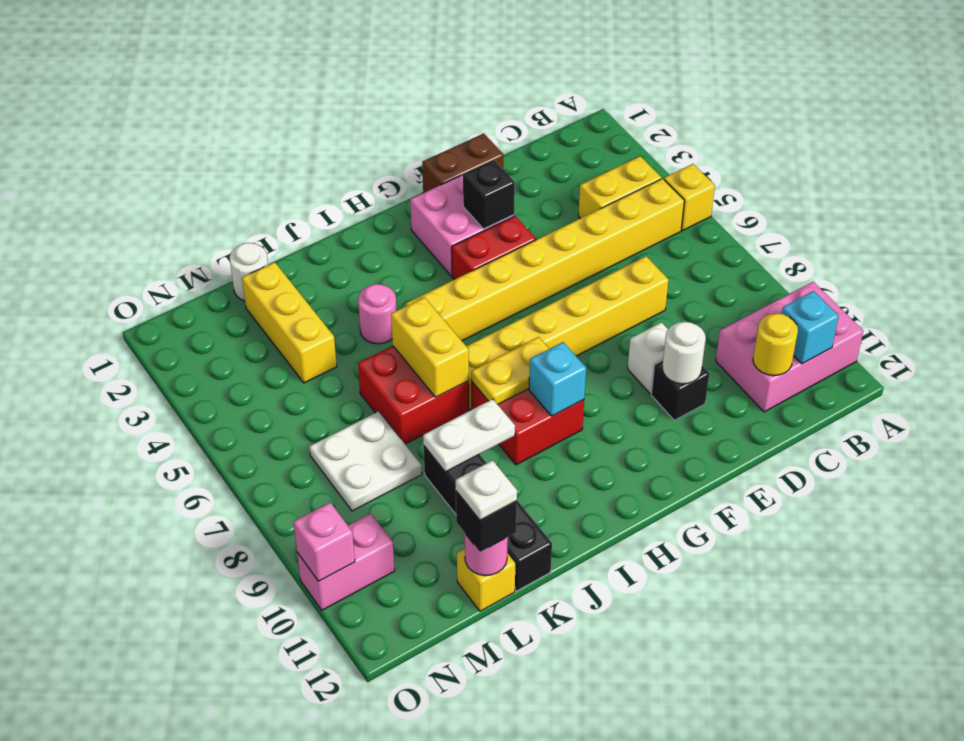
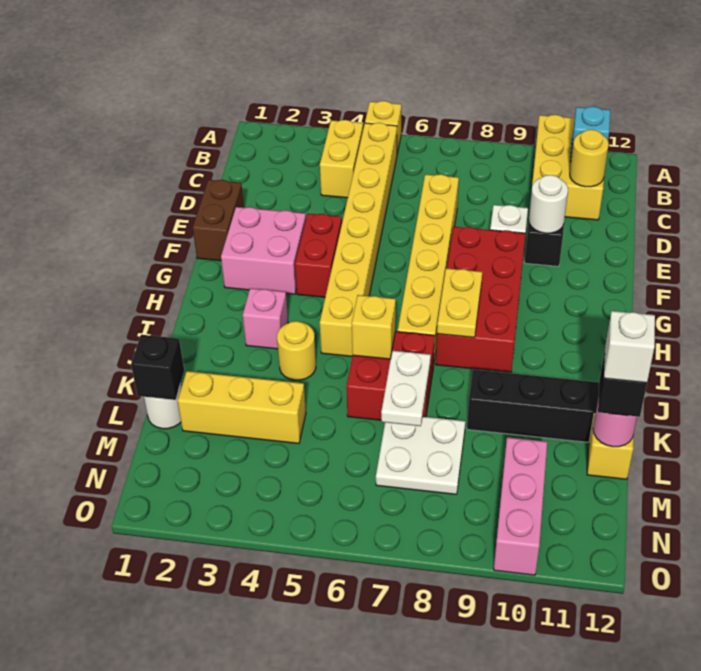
pink 2x3 brick [716,282,863,412] -> yellow 2x3 brick [532,115,604,220]
black 1x1 brick [463,160,515,229] -> black 1x1 brick moved to [131,335,184,400]
red 2x2 brick [472,382,584,465] -> red 2x4 brick [436,227,526,373]
cyan 1x1 brick [529,342,586,416] -> none
pink 1x1 round brick [358,284,397,344] -> yellow 1x1 round brick [277,321,316,380]
yellow 1x2 brick [391,297,469,397] -> yellow 1x1 brick [352,295,396,359]
white 1x2 plate [423,399,515,472] -> white 1x2 plate moved to [381,351,431,426]
white 1x1 plate [456,460,517,520] -> white 1x1 brick [604,311,655,383]
pink 1x2 brick [297,514,395,610] -> pink 1x3 brick [494,437,547,575]
pink 1x1 brick [293,502,355,581] -> pink 1x1 brick moved to [243,288,288,349]

